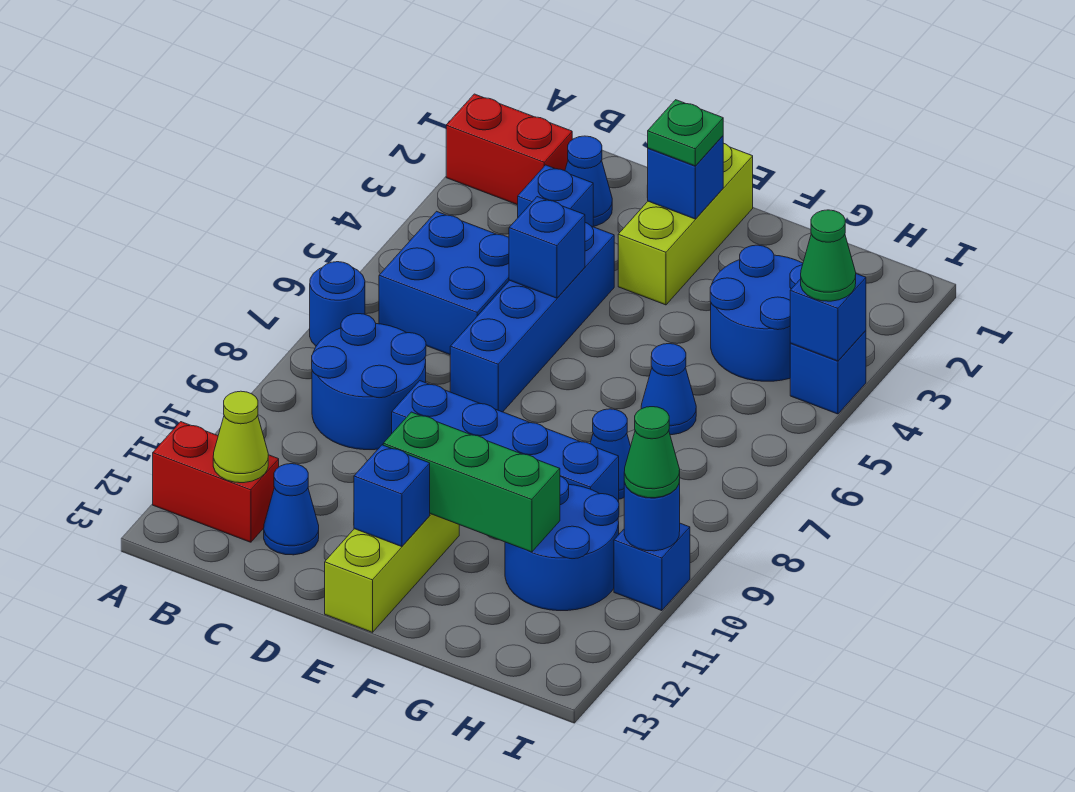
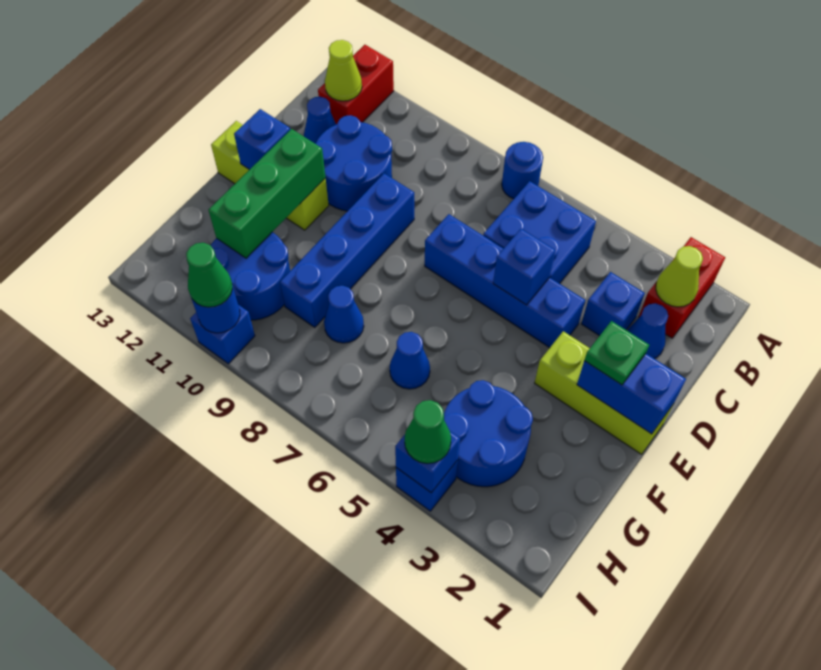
none -> lime 1x1 cone [656,246,703,307]
blue 2x2 round brick [312,314,426,450] -> blue 2x2 round brick moved to [315,115,392,211]
blue 1x1 brick [647,136,723,219] -> blue 1x2 brick [577,354,686,434]

